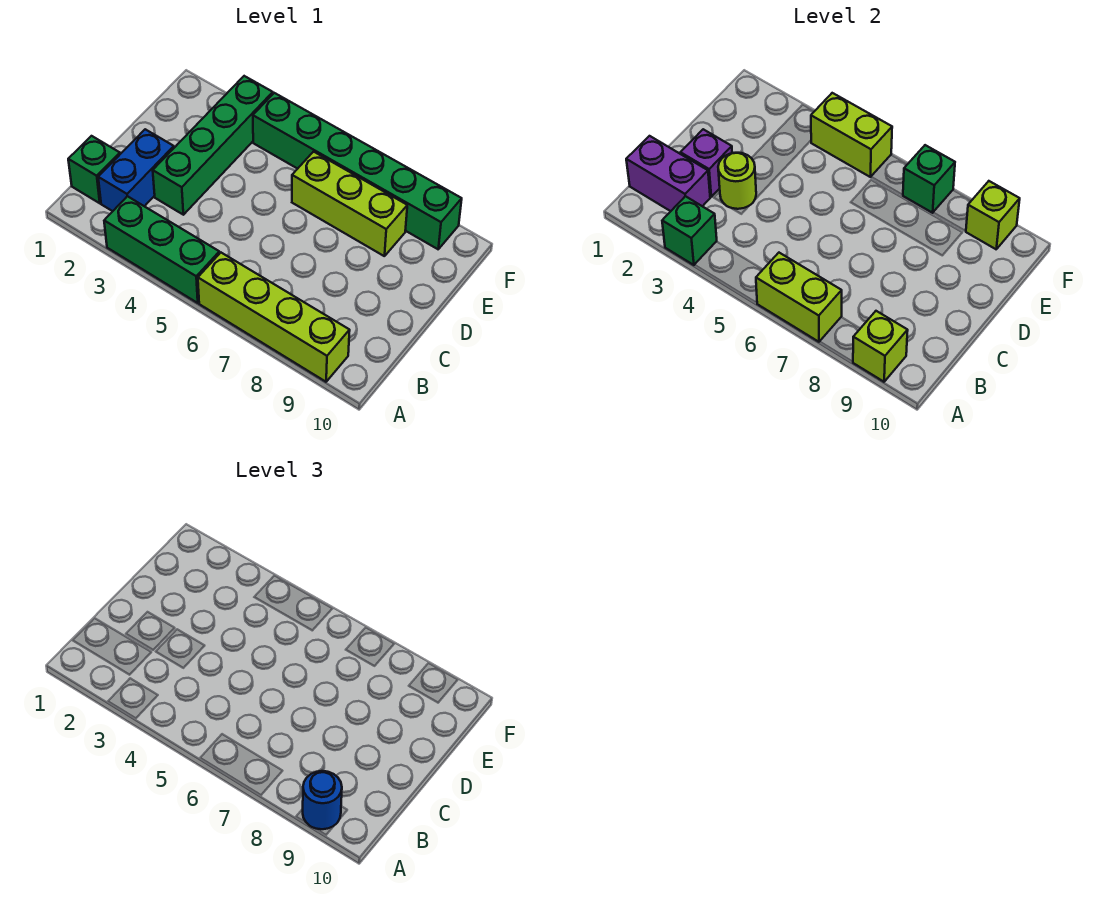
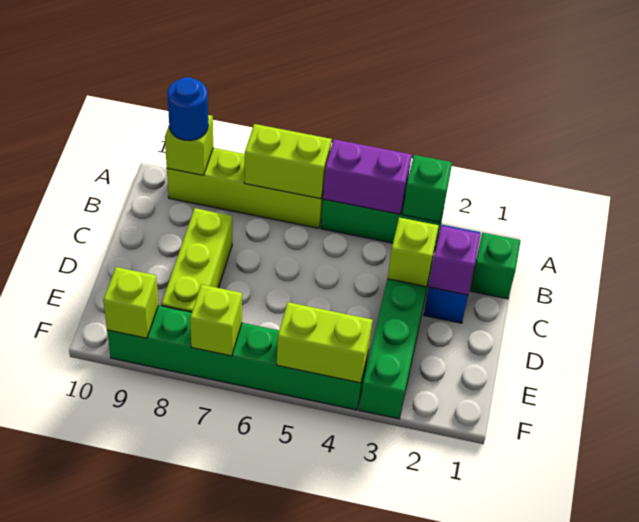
purple 1x2 brick [626,136,710,211] -> purple 1x2 brick moved to [323,139,412,214]
lime 1x1 round brick [718,153,756,209] -> lime 1x1 brick [387,218,439,287]
lime 1x3 brick [292,152,407,256] -> lime 1x3 brick turned to [161,208,232,312]
green 1x1 brick [903,145,955,213] -> lime 1x1 brick [190,284,242,356]

